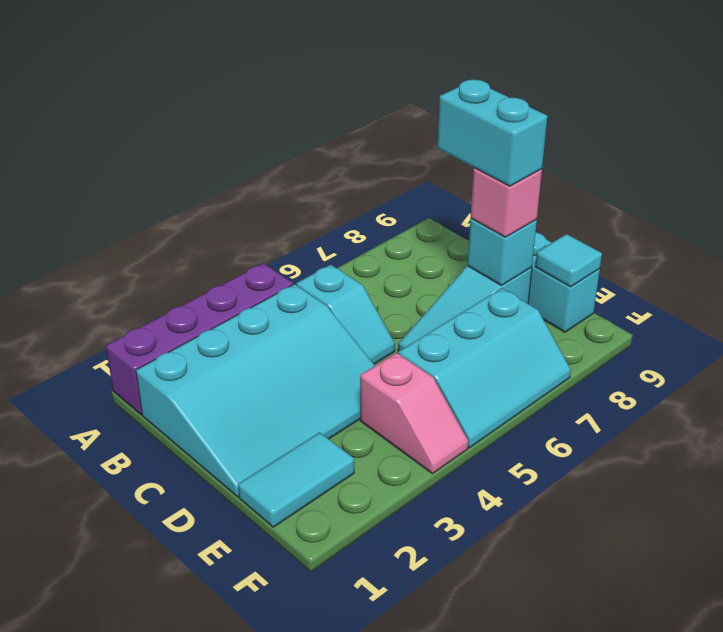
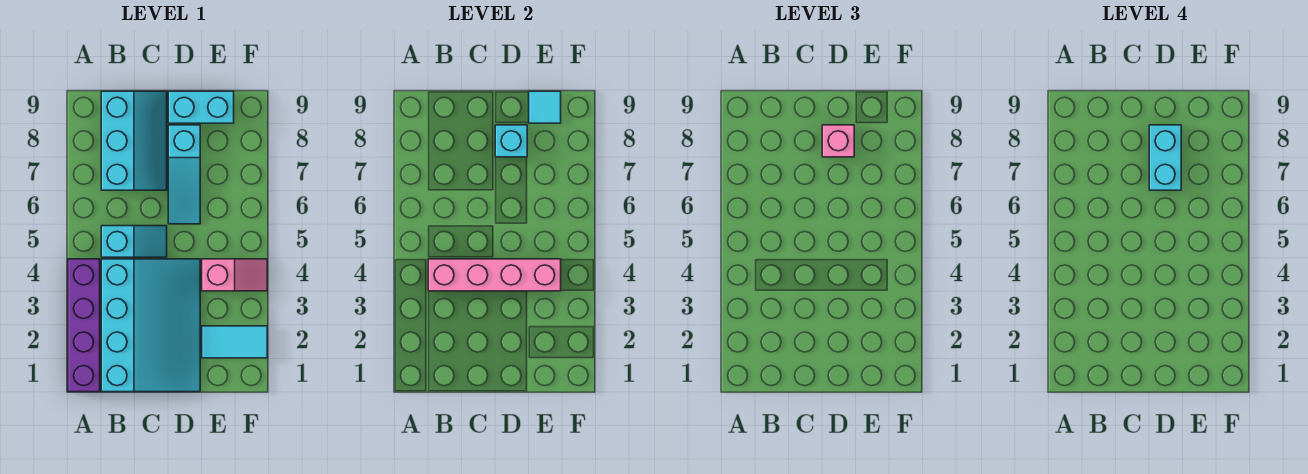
none -> pink 1x4 brick [428,259,561,291]
cyan 1x2 brick [437,79,547,186] -> cyan 1x2 brick turned to [1149,125,1181,190]
cyan 1x2 tile [238,432,354,527] -> cyan 1x2 tile turned to [202,326,267,358]
cyan 2x3 slope [398,288,571,448] -> cyan 2x3 slope moved to [101,91,167,190]

